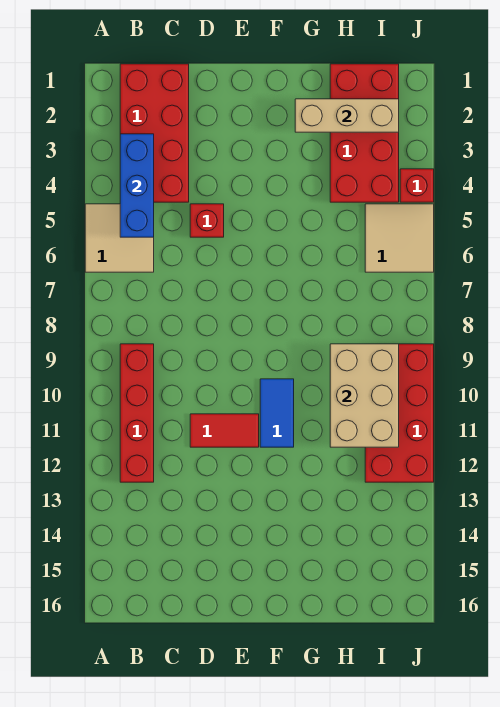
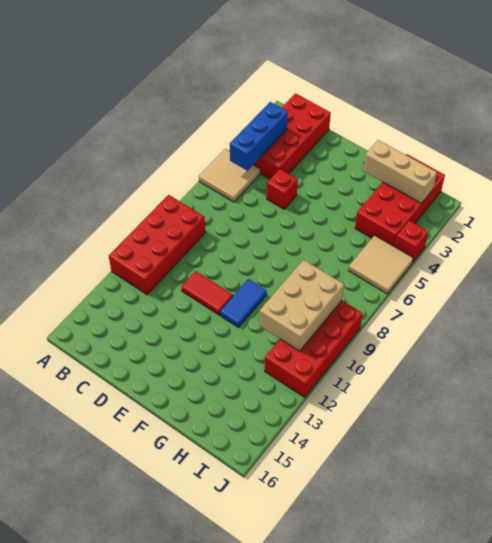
red 1x4 brick [120,344,154,482] -> red 2x4 brick [109,195,205,295]

